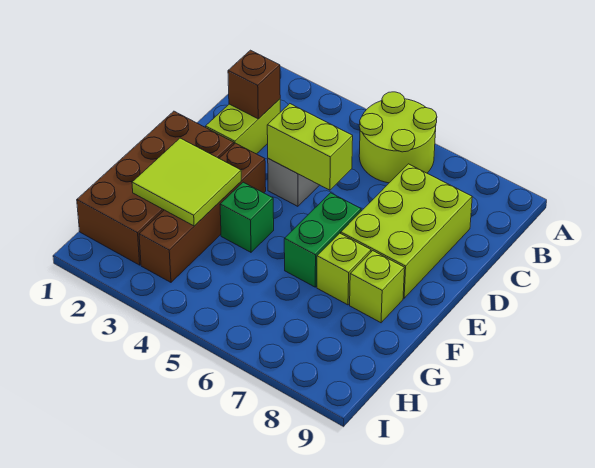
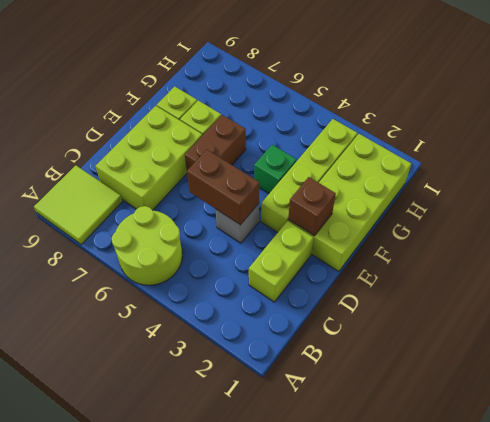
brown 1x1 brick [228,50,280,119] -> brown 1x1 brick moved to [288,177,336,236]
lime 1x2 brick [267,104,353,190] -> brown 1x2 brick [187,150,259,225]
brown 2x4 brick [77,111,234,265] -> lime 2x4 brick [288,134,411,271]
brown 1x4 brick [139,143,266,282] -> lime 1x4 brick [261,119,357,232]
green 1x2 brick [284,193,361,287] -> brown 1x2 brick [185,115,246,170]
lime 2x2 tile [132,138,241,226] -> lime 2x2 tile moved to [34,165,122,244]

